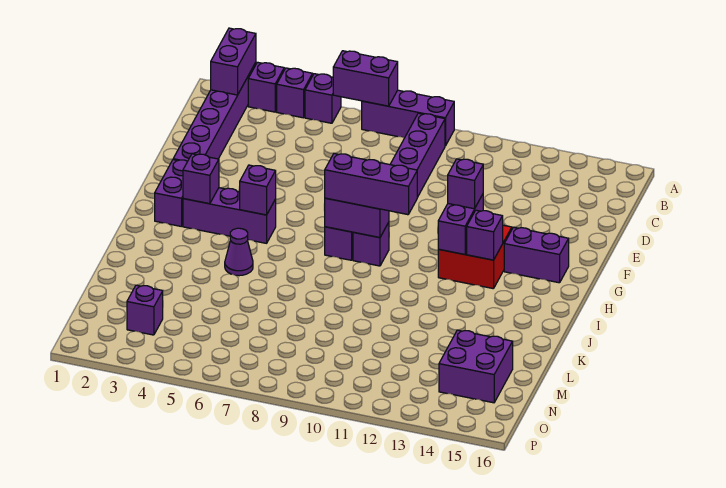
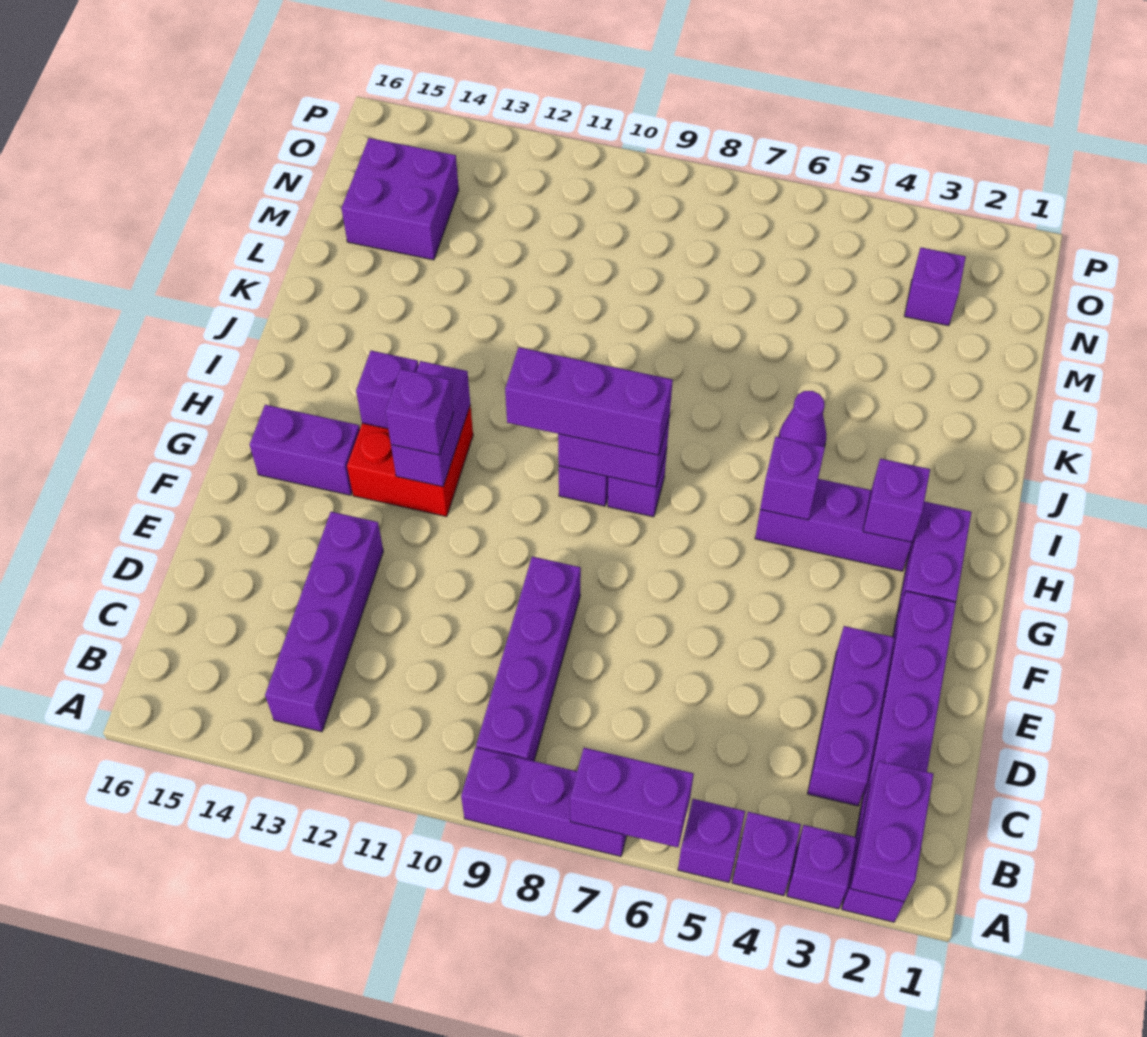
none -> purple 1x4 brick [265,512,383,732]
none -> purple 1x3 brick [808,626,894,806]

